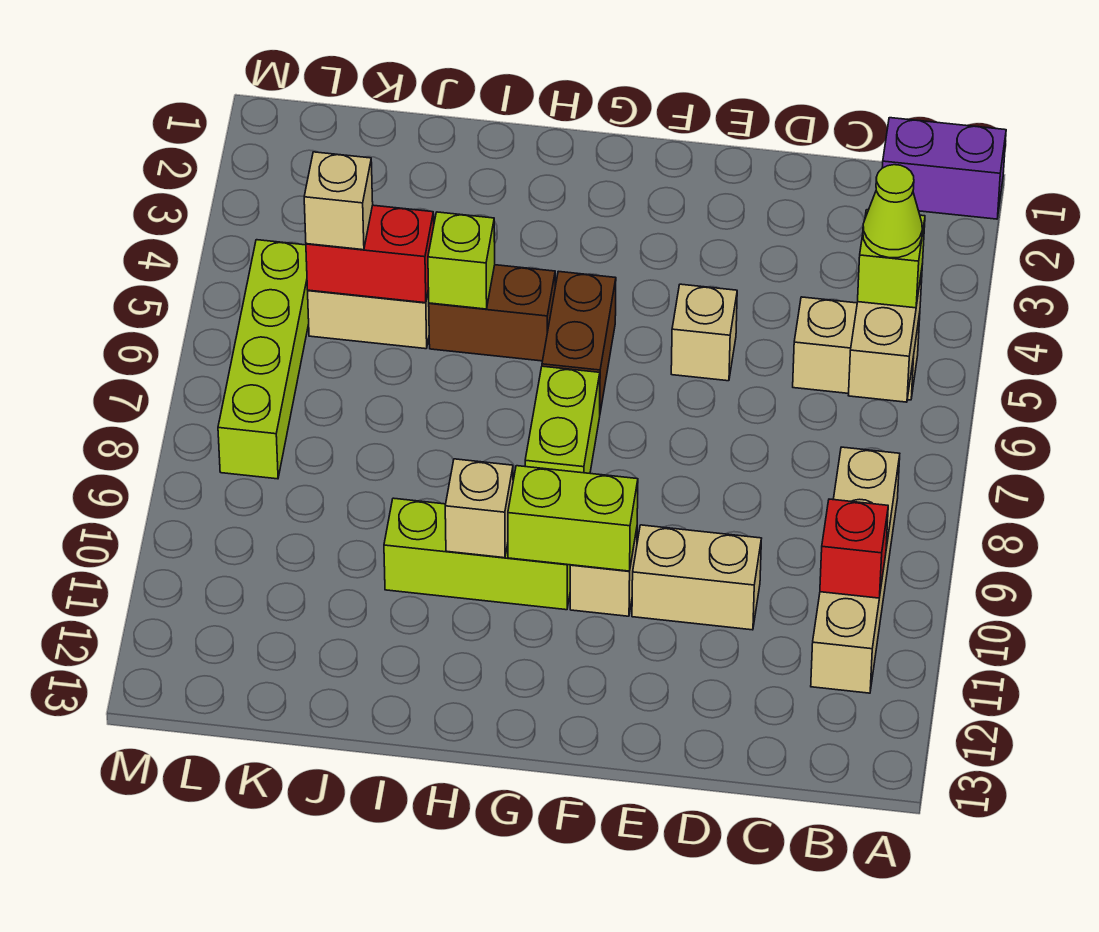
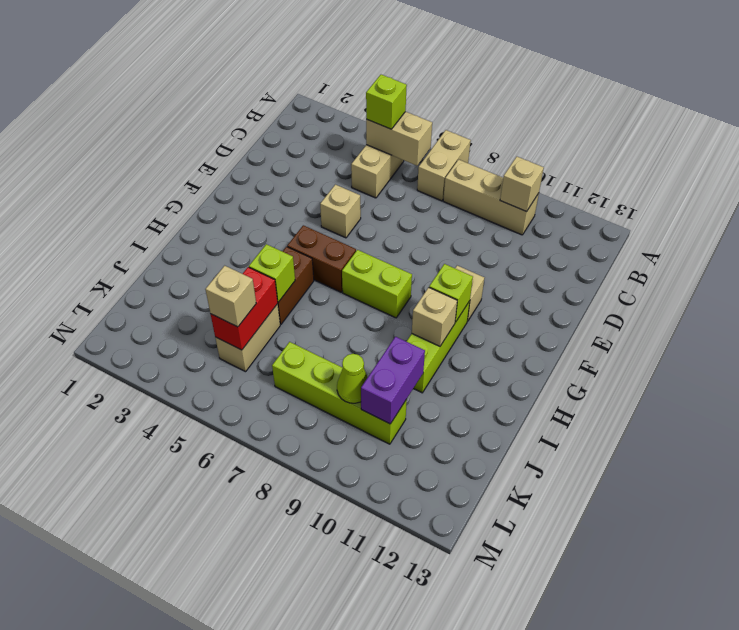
purple 1x2 brick [882,118,1006,219] -> purple 1x2 brick moved to [361,337,425,424]
lime 1x1 cone [863,165,922,258] -> lime 1x1 cone moved to [337,354,368,403]
tan 1x4 brick [811,447,900,693] -> tan 1x3 brick [443,160,539,235]
red 1x1 brick [820,499,888,598] -> tan 1x1 brick [500,157,544,212]
tan 1x2 brick [632,525,762,630] -> tan 1x2 brick moved to [417,130,471,201]
lime 1x2 brick [508,466,638,571] -> lime 1x1 brick [429,264,473,322]
lime 1x4 brick [218,240,309,479] -> lime 1x4 brick moved to [272,342,407,444]

